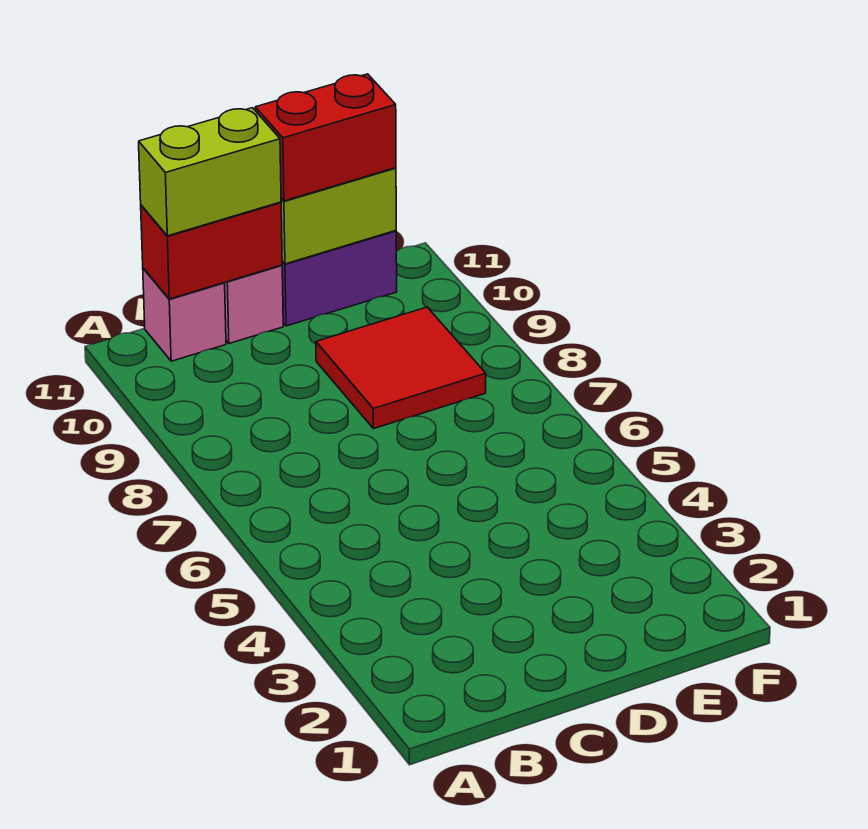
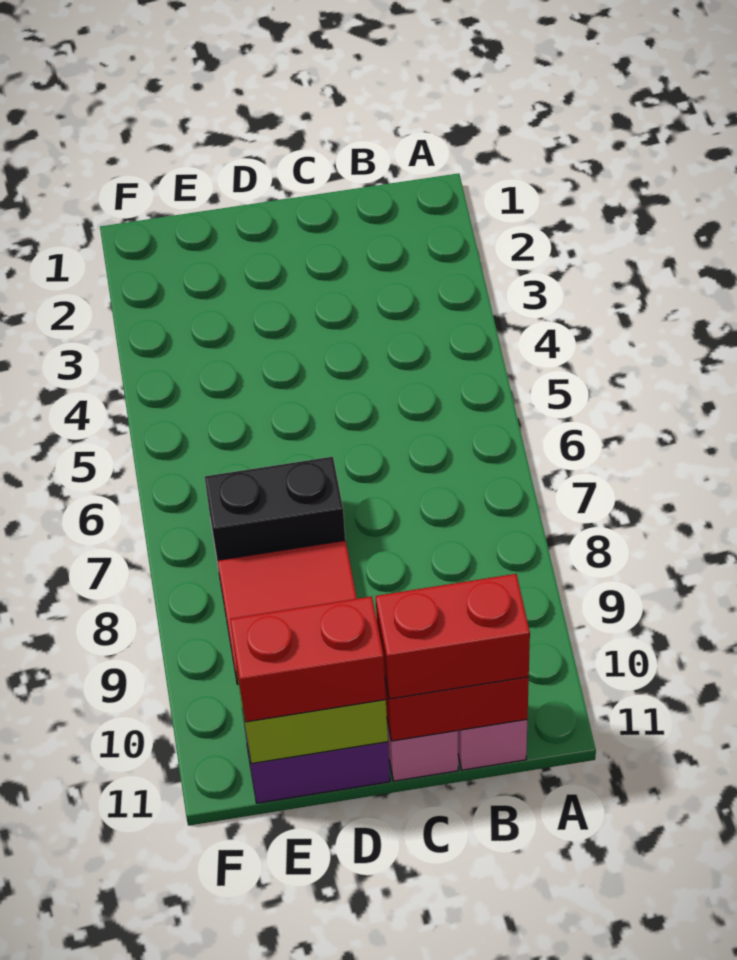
lime 1x2 brick [139,108,281,236] -> red 1x2 brick [376,574,530,699]
none -> black 1x2 brick [205,457,345,563]

